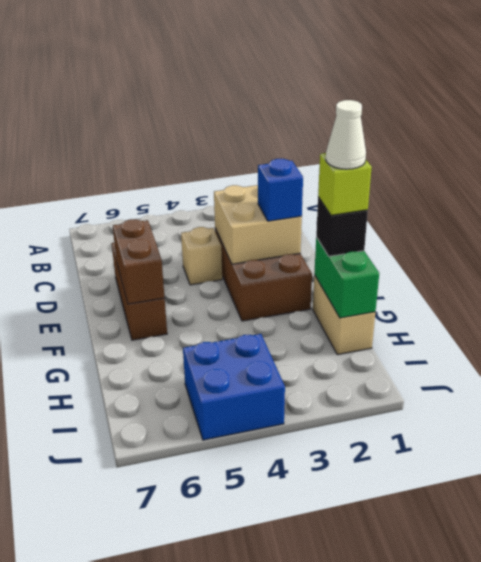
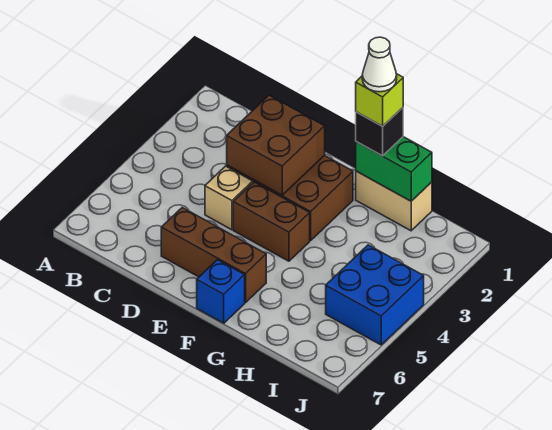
tan 2x2 brick [214,185,302,264] -> brown 2x2 brick [227,95,325,195]
blue 1x1 brick [258,159,303,221] -> blue 1x1 brick moved to [197,260,245,323]
brown 1x2 brick [113,219,165,304] -> brown 1x2 brick moved to [233,182,310,261]

